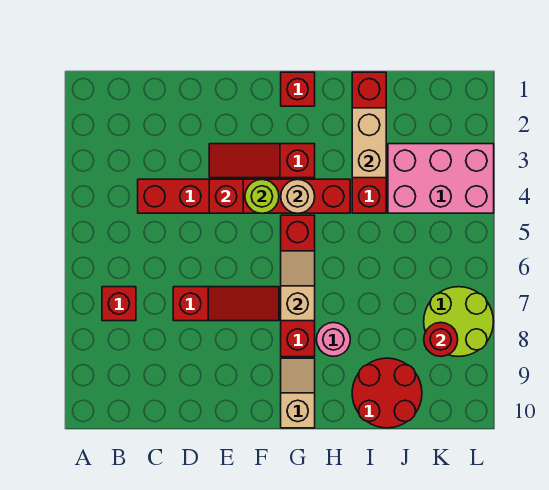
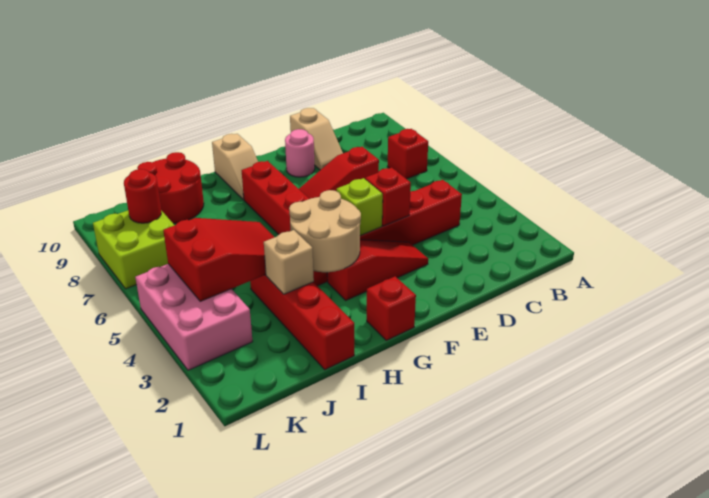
lime 1x1 round brick [245,179,279,213] -> lime 1x1 brick [337,178,383,236]
tan 1x1 round brick [281,179,315,213] -> tan 2x2 round brick [289,190,361,272]
tan 1x2 slope [281,251,315,321] -> tan 1x2 slope moved to [290,108,343,170]
pink 1x1 round brick [317,323,350,356] -> pink 1x1 round brick moved to [285,129,315,177]
tan 1x2 brick [352,108,386,178] -> tan 1x1 brick [264,230,314,294]
none -> red 2x3 slope [163,218,274,301]
pink 2x3 brick [388,144,494,213] -> pink 2x3 brick turned to [135,264,253,370]
lime 2x2 round brick [424,287,494,357] -> lime 2x2 brick [93,210,174,289]

